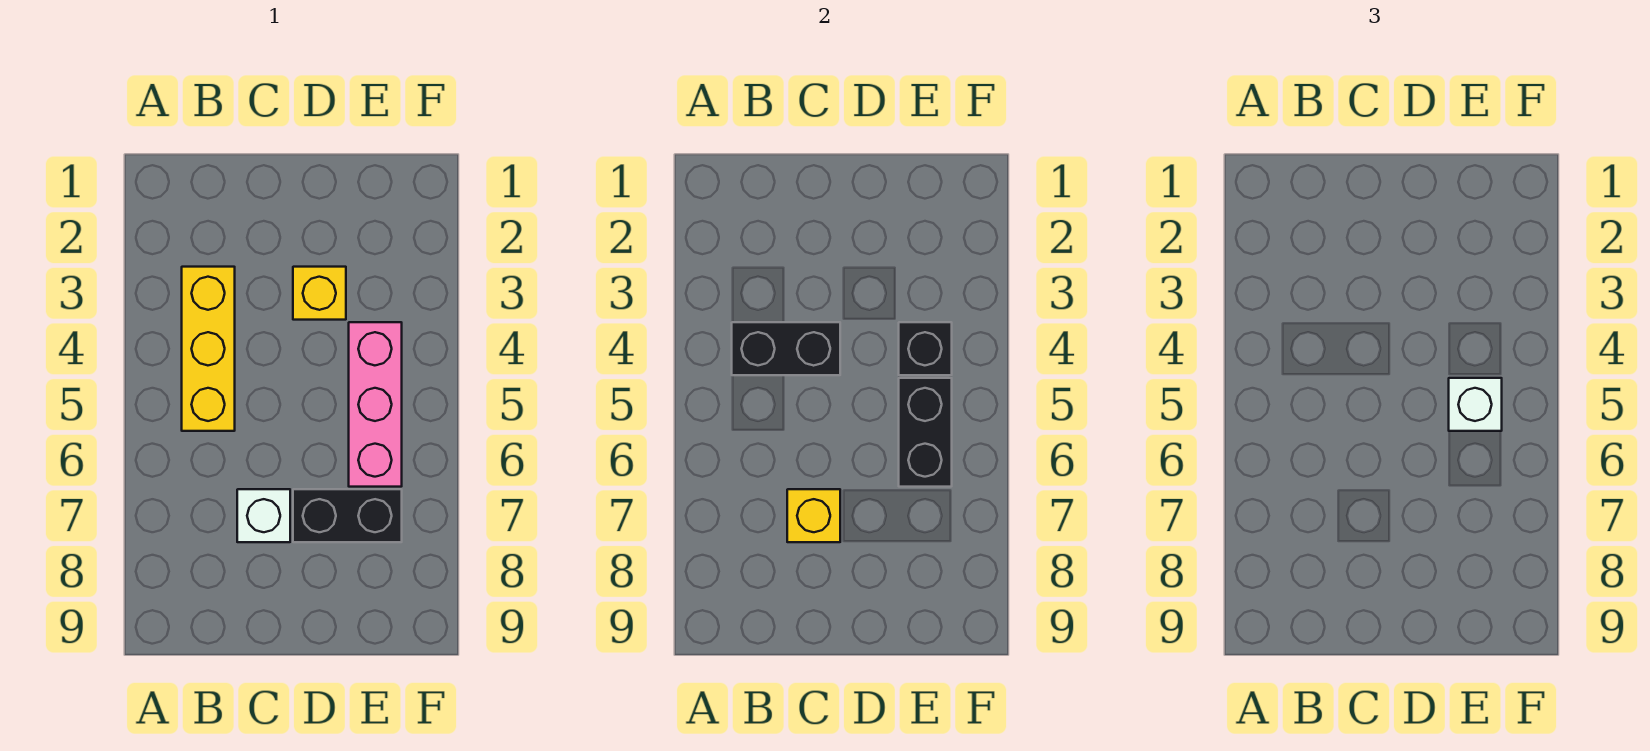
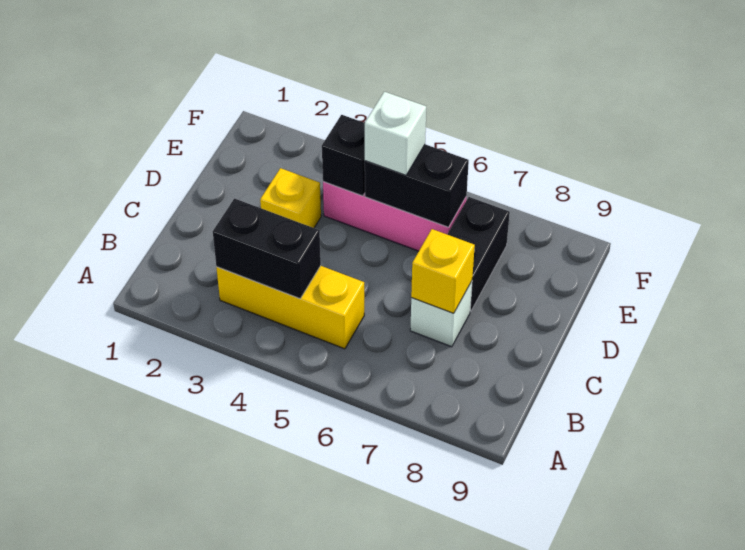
black 1x2 brick [732,322,840,375] -> black 1x2 brick turned to [213,199,321,299]

